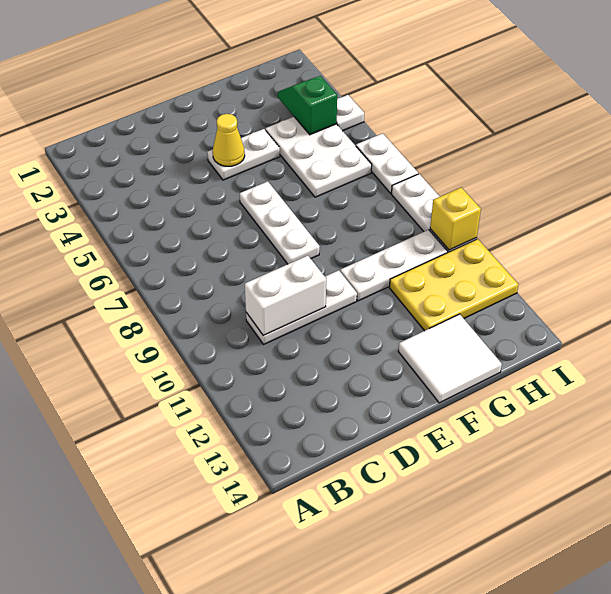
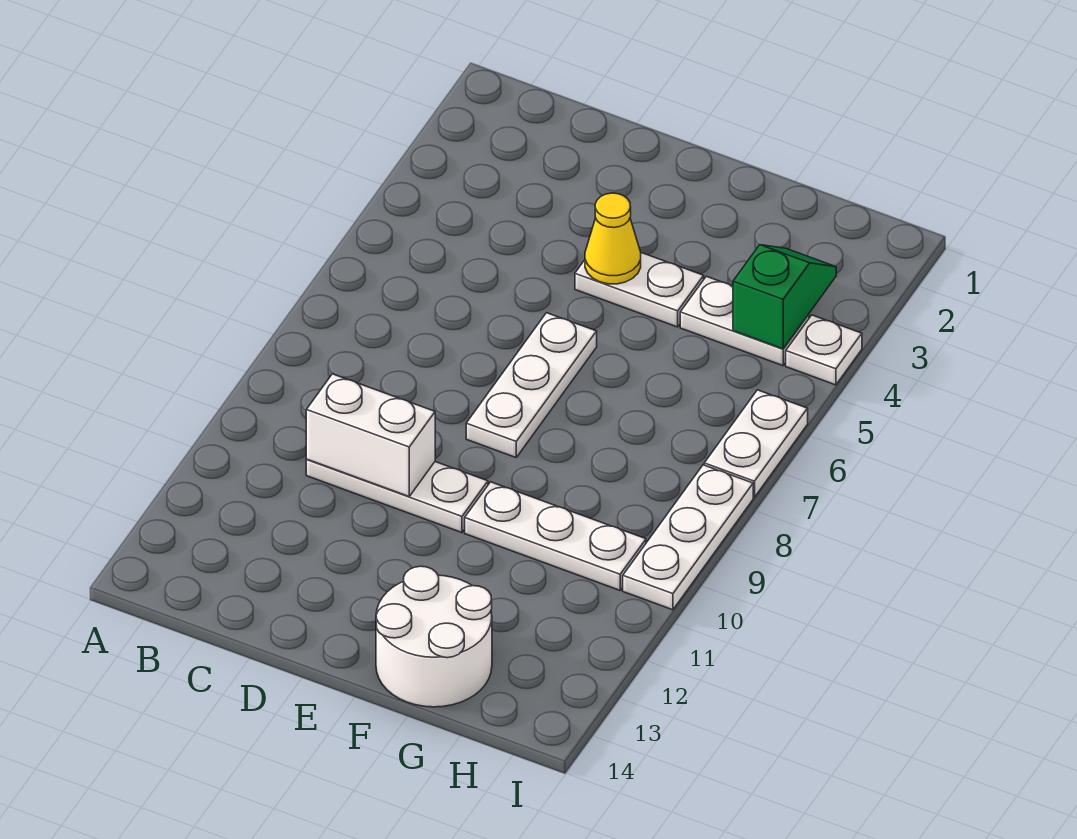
white 2x2 tile [398,314,502,403] -> white 2x2 round brick [376,566,492,707]
white 2x3 plate [266,117,372,197] -> white 1x2 plate [680,276,809,366]
yellow 2x3 plate [390,239,518,331] -> none
yellow 1x1 brick [430,187,481,250] -> none

